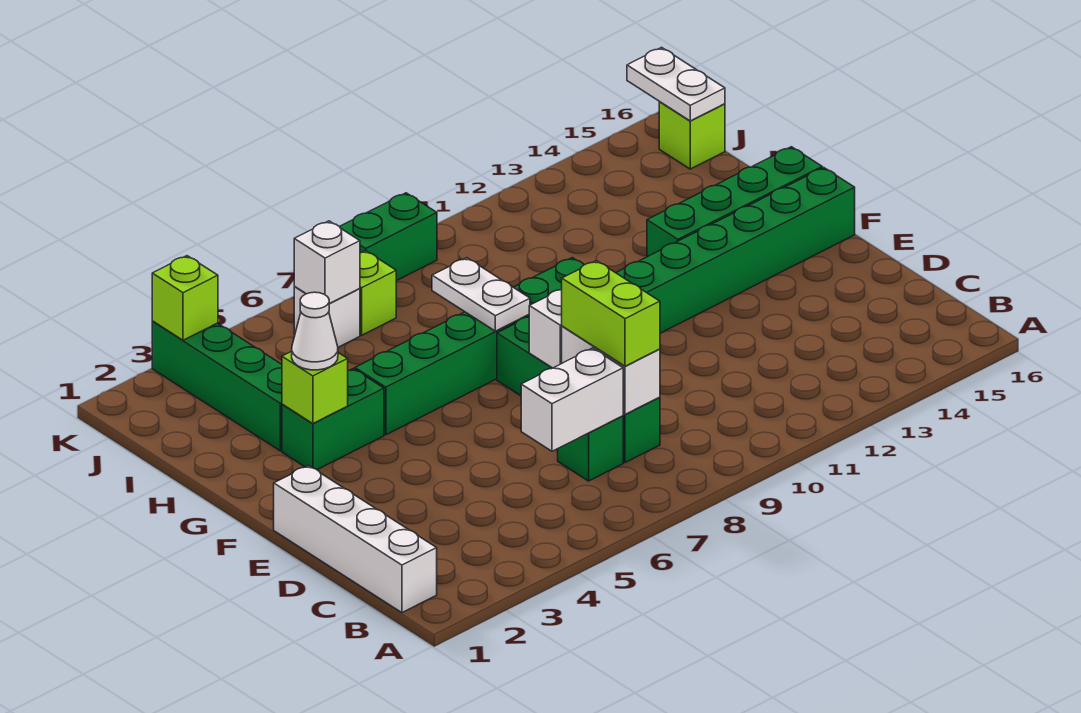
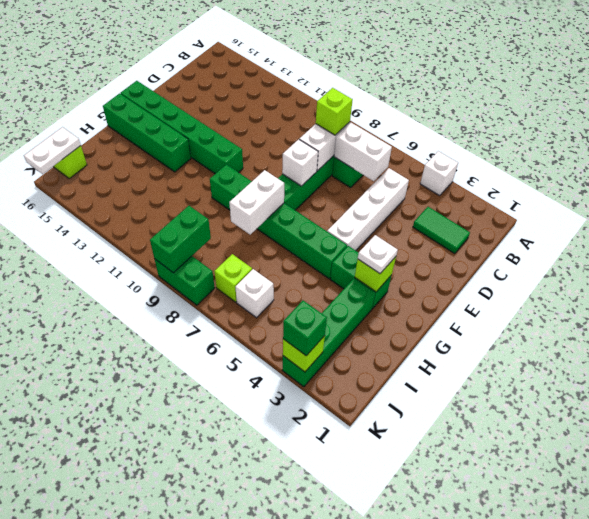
white 1x4 brick [274,466,437,613] -> white 1x4 brick moved to [327,168,409,251]
none -> green 1x2 tile [413,207,470,254]
lime 1x2 brick [561,261,660,366] -> lime 1x1 brick [316,88,352,135]
white 1x1 cone [292,292,338,370] -> white 1x1 plate [358,235,398,273]
white 1x2 plate [432,258,530,331] -> white 1x2 brick [229,170,284,235]
white 1x1 brick [294,221,360,304] -> white 1x1 brick moved to [420,151,458,196]
none -> green 1x2 brick [150,206,211,273]
none -> green 1x1 brick [283,301,327,356]

